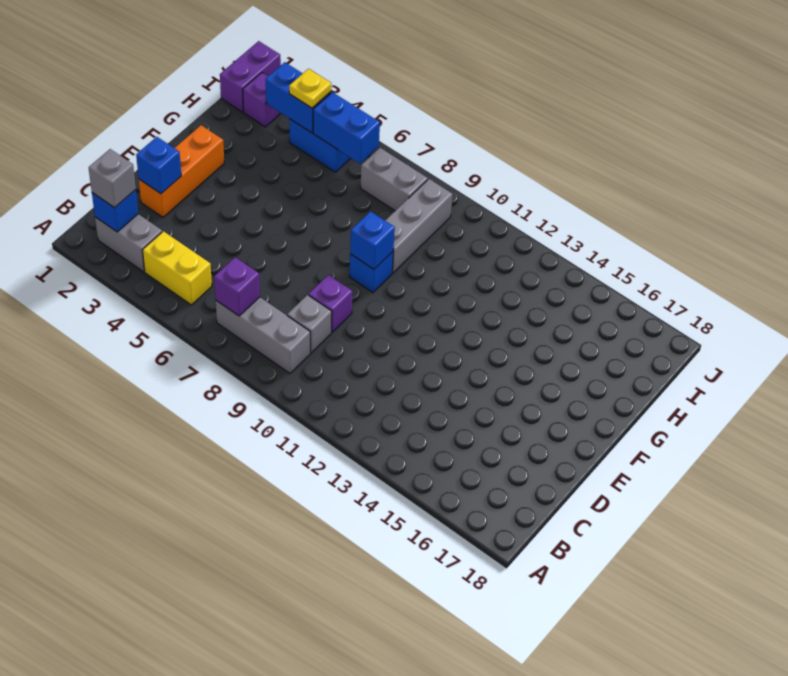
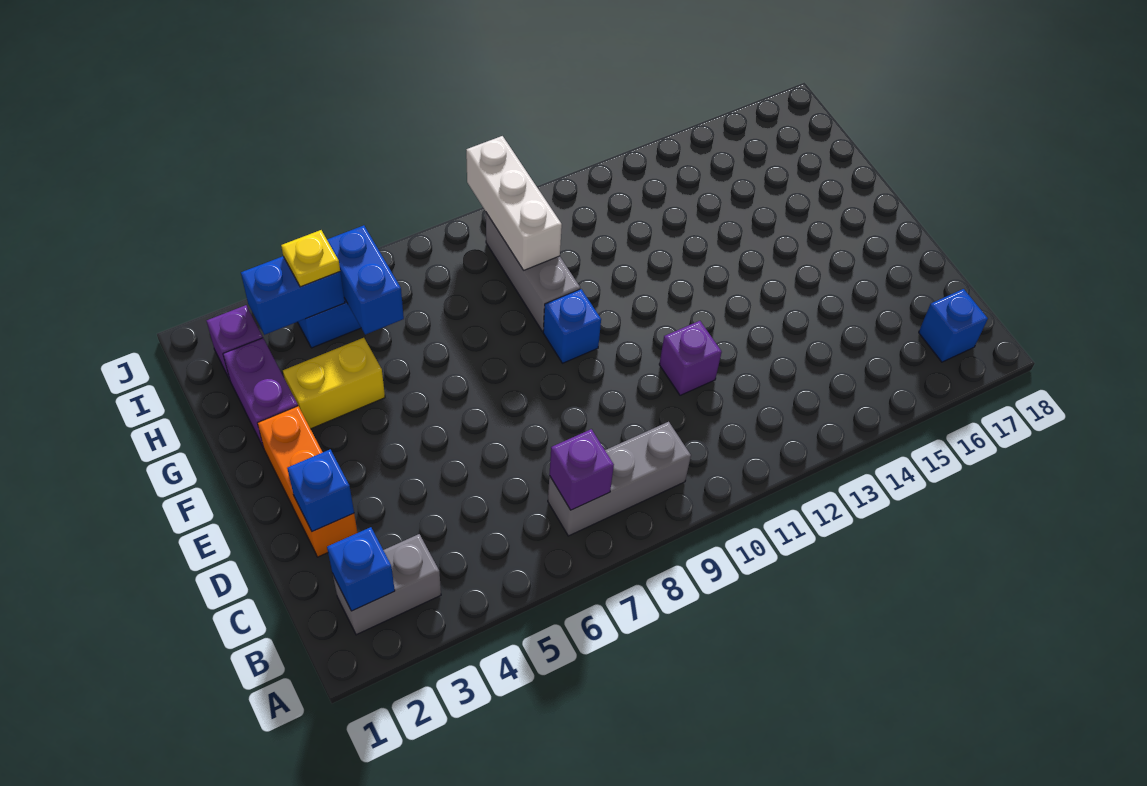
grey 1x1 brick [89,149,136,208] -> none
yellow 1x2 brick [143,231,212,305] -> yellow 1x2 brick moved to [283,338,385,429]
grey 1x1 brick [287,295,332,353] -> none
purple 1x1 brick [309,275,352,332] -> purple 1x1 brick moved to [659,321,722,395]
blue 1x1 brick [350,211,395,269] -> blue 1x1 brick moved to [919,289,988,362]
none -> white 1x3 brick [466,136,562,270]
purple 1x2 brick [220,41,281,112] -> purple 1x2 brick moved to [223,338,298,448]
blue 1x2 brick [313,92,380,164] -> blue 1x2 brick turned to [327,225,404,335]
grey 1x2 brick [361,148,428,211] -> none

